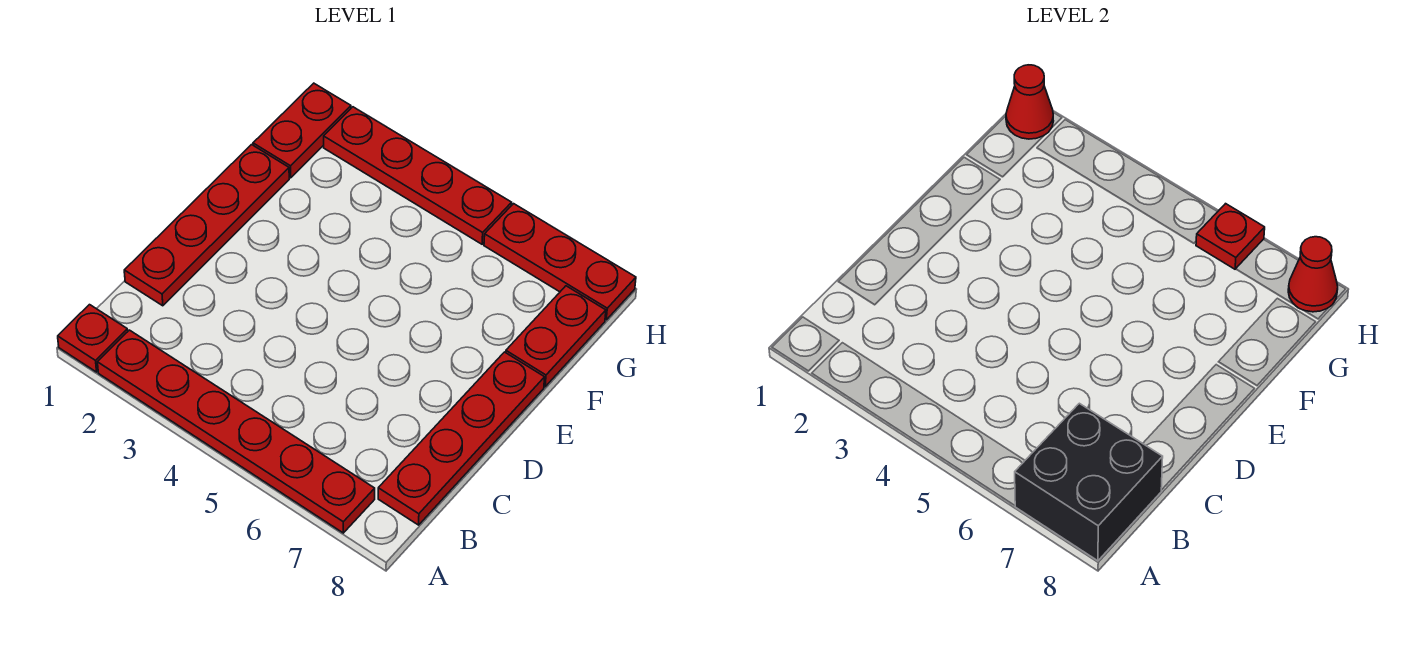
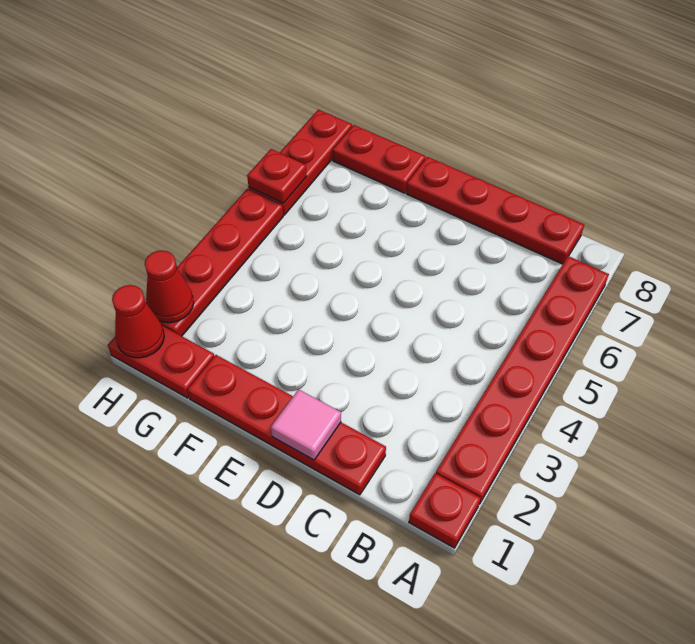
black 2x2 brick [1015,403,1163,561] -> none
none -> pink 1x1 tile [271,389,341,460]
red 1x1 cone [1288,237,1338,312] -> red 1x1 cone moved to [145,250,194,323]

